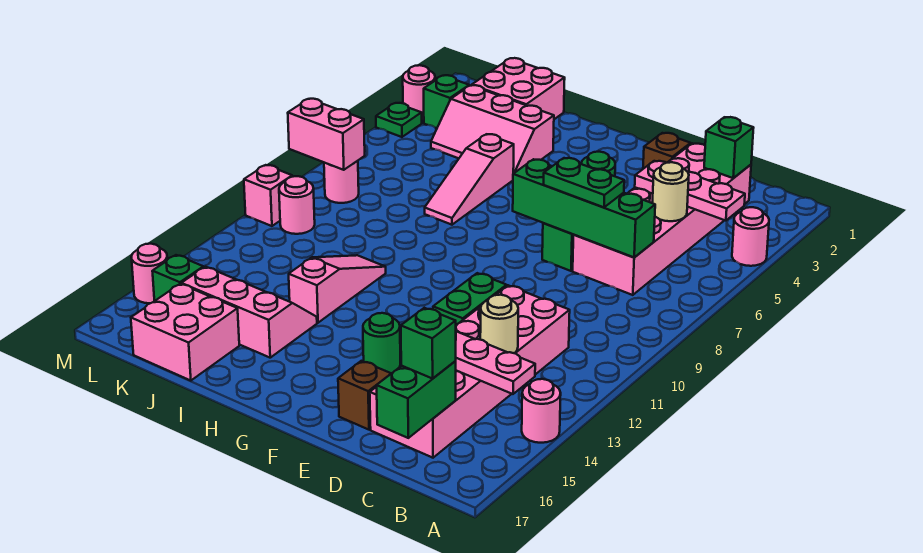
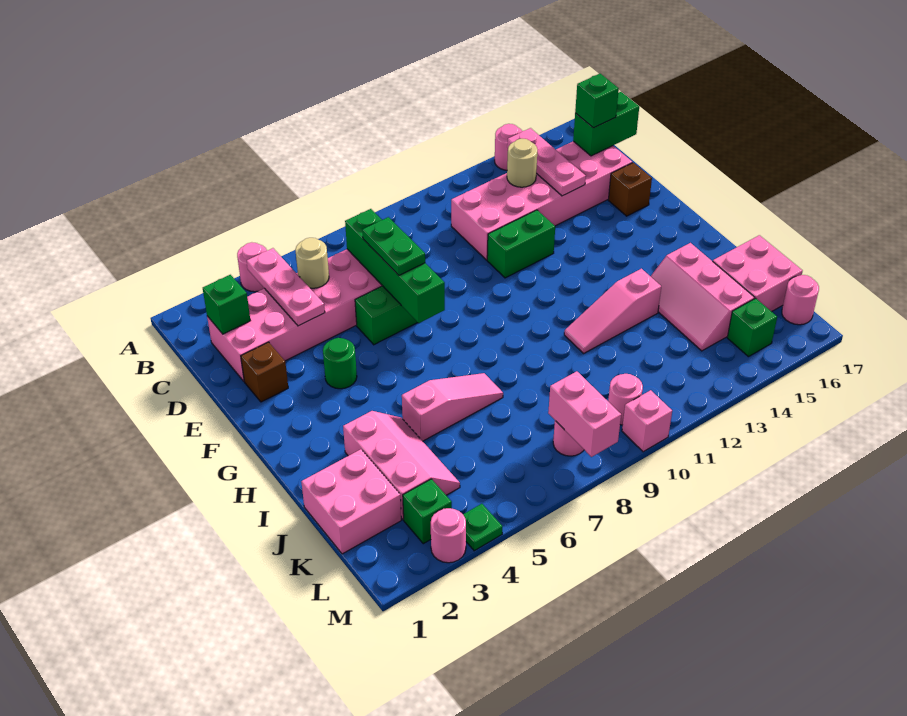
green 1x1 round brick [363,313,400,373] -> none
pink 1x1 round brick [131,244,167,303] -> pink 1x1 round brick moved to [782,275,819,325]

